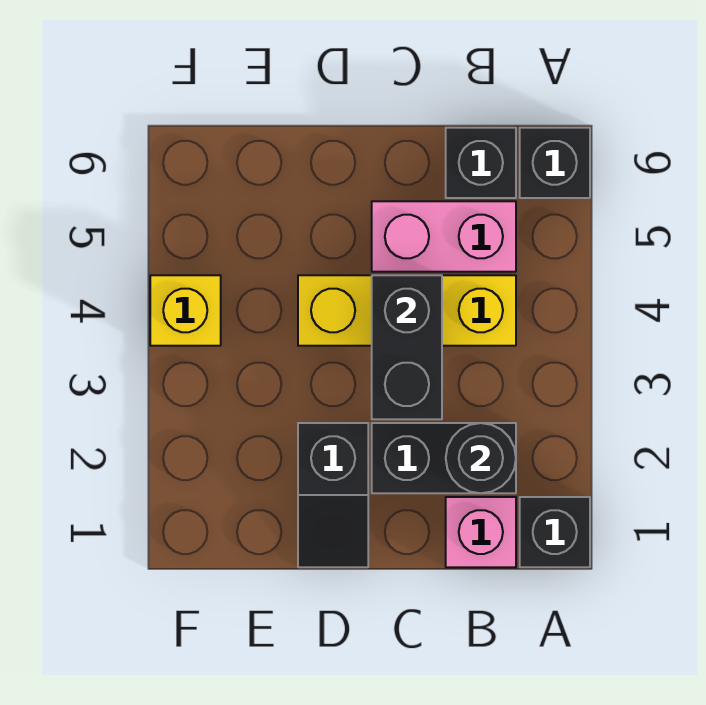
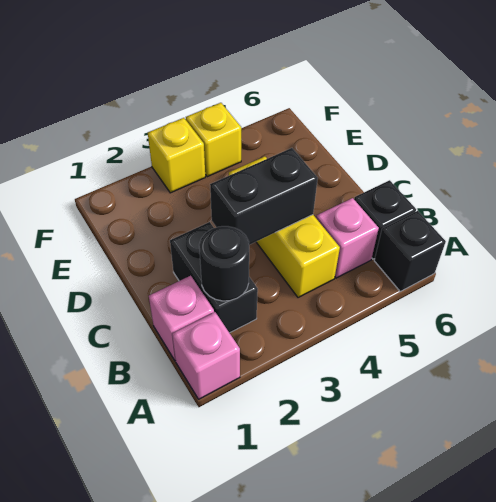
black 1x1 brick [520,497,590,567] -> pink 1x1 brick [172,312,240,399]
pink 1x2 brick [372,201,516,272] -> pink 1x1 brick [316,198,379,278]
black 1x2 slope [298,423,368,567] -> none
none -> yellow 1x1 brick [148,118,205,193]

